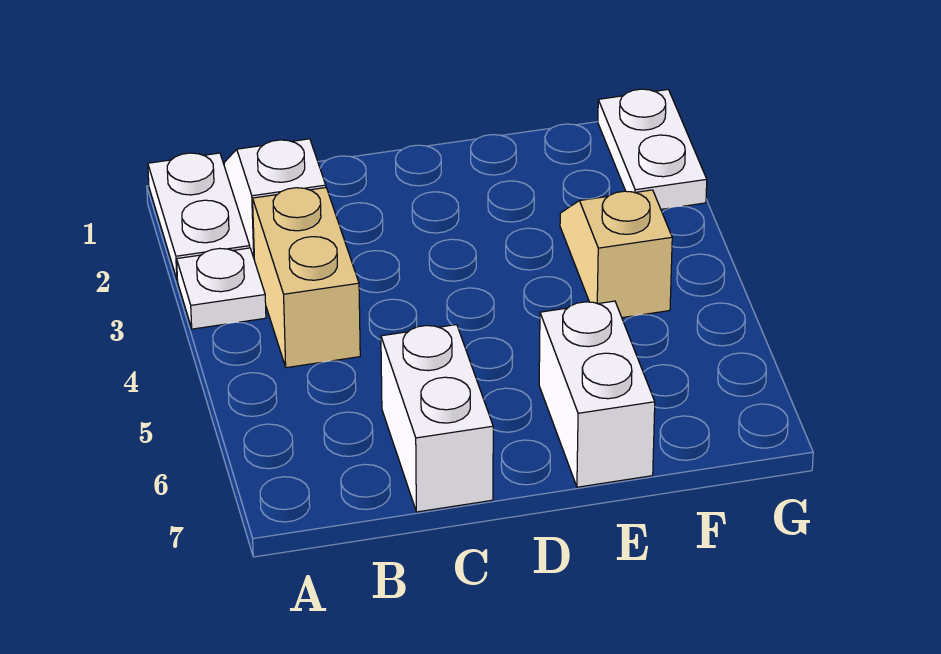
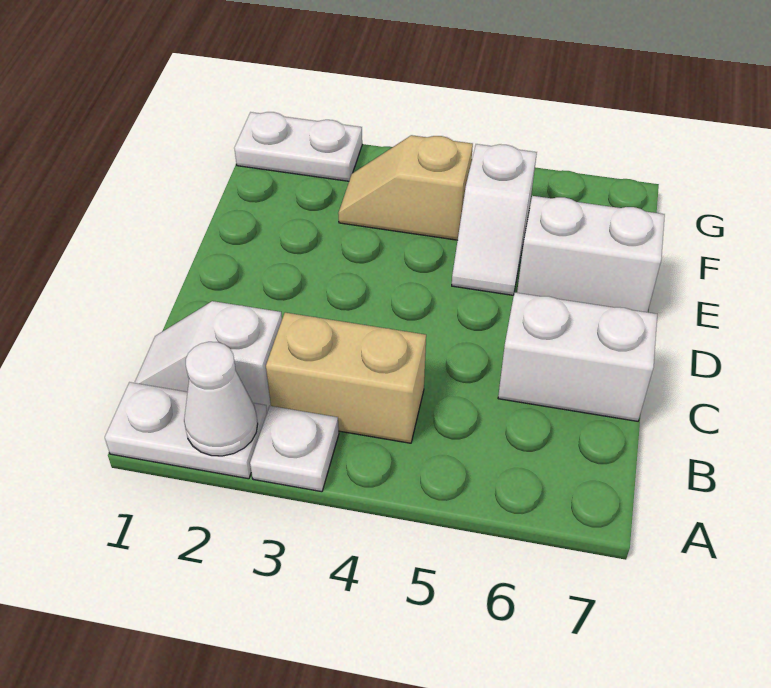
none -> white 1x1 cone [184,342,258,456]
none -> white 1x2 slope [452,144,537,295]

